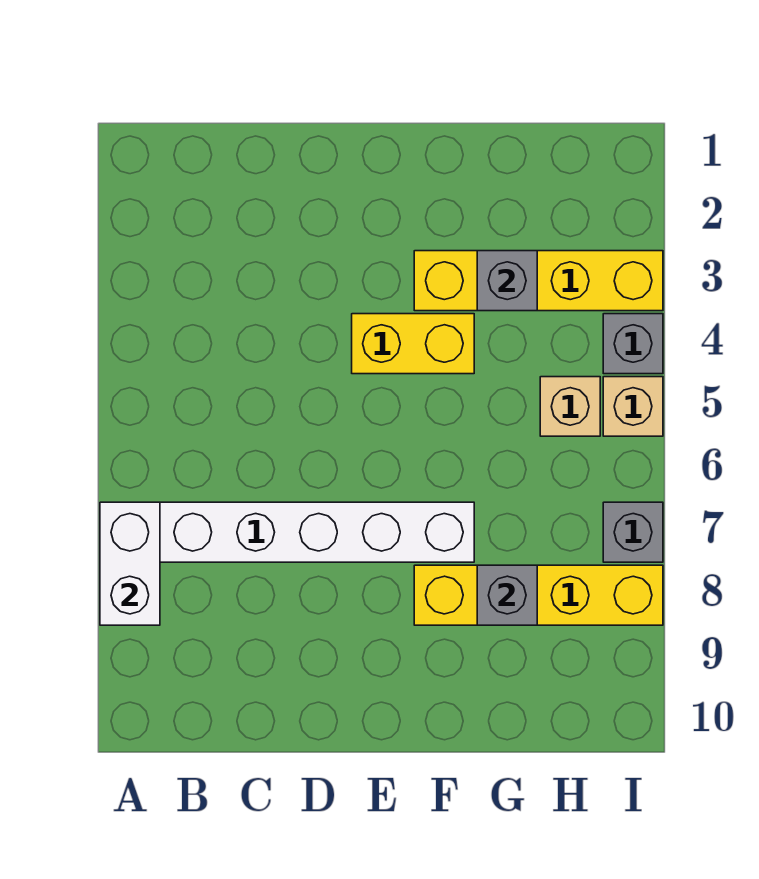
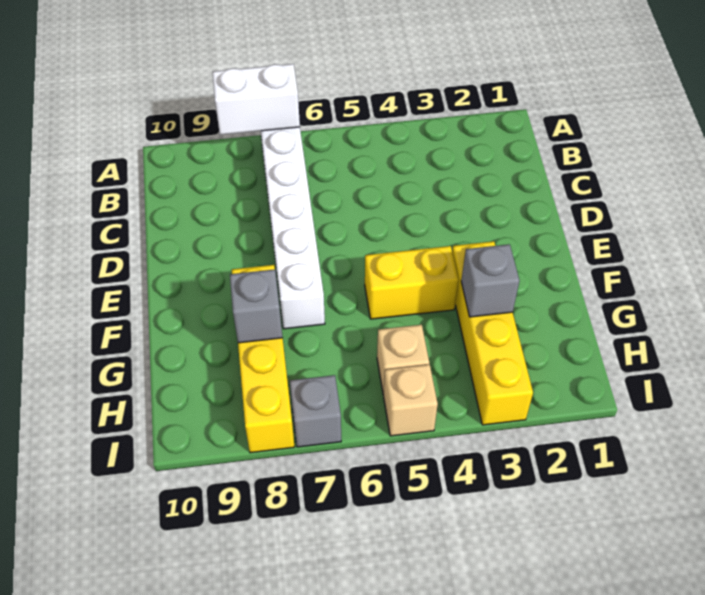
yellow 1x2 brick [352,314,474,374] -> yellow 1x2 brick turned to [365,246,459,319]
grey 1x1 brick [603,314,663,374] -> none

